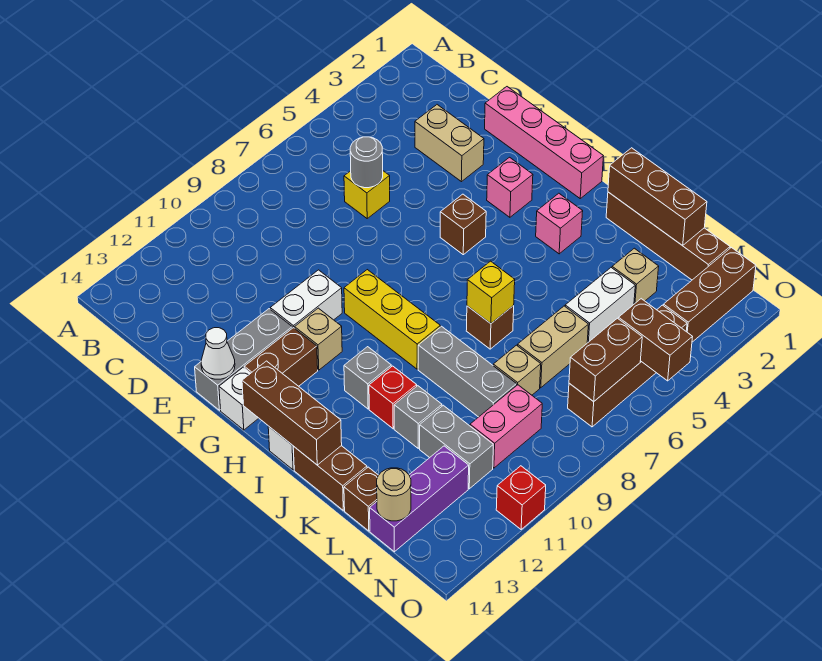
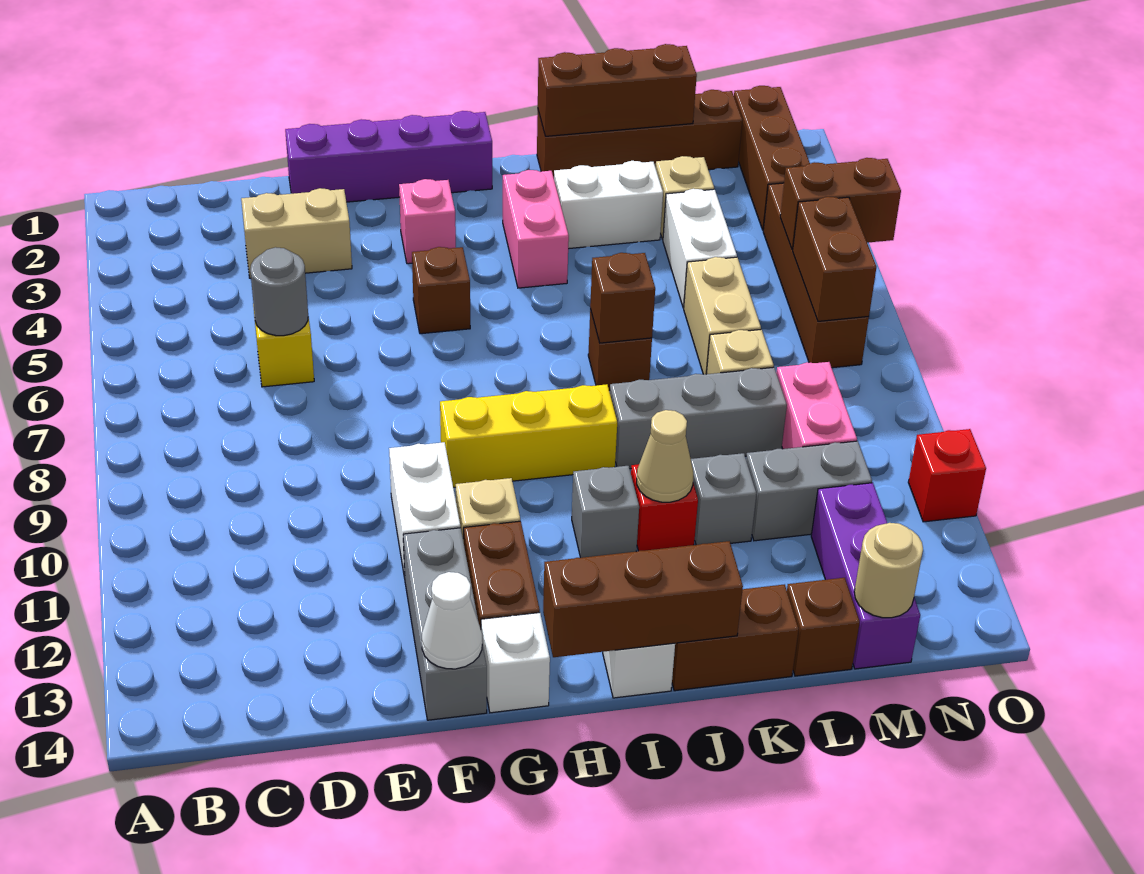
pink 1x4 brick [485,87,603,198] -> purple 1x4 brick [285,111,492,202]
pink 1x1 brick [536,193,583,254] -> pink 1x2 brick [503,170,569,288]
none -> white 1x2 brick [554,161,663,249]
yellow 1x1 brick [467,261,515,323] -> brown 1x1 brick [590,253,655,343]
none -> tan 1x1 cone [637,410,693,502]

